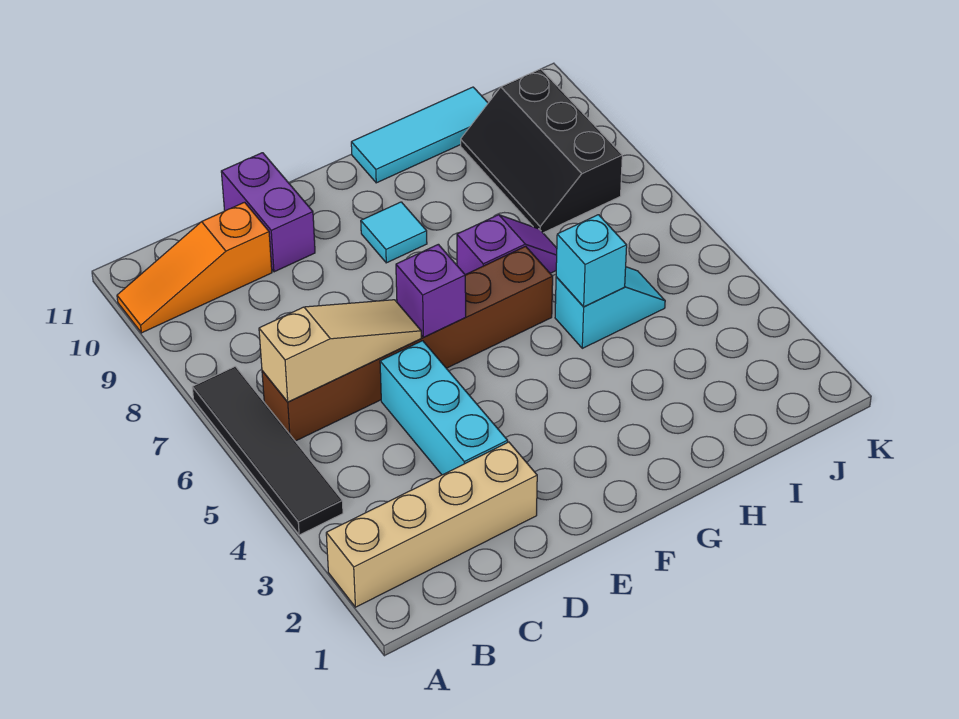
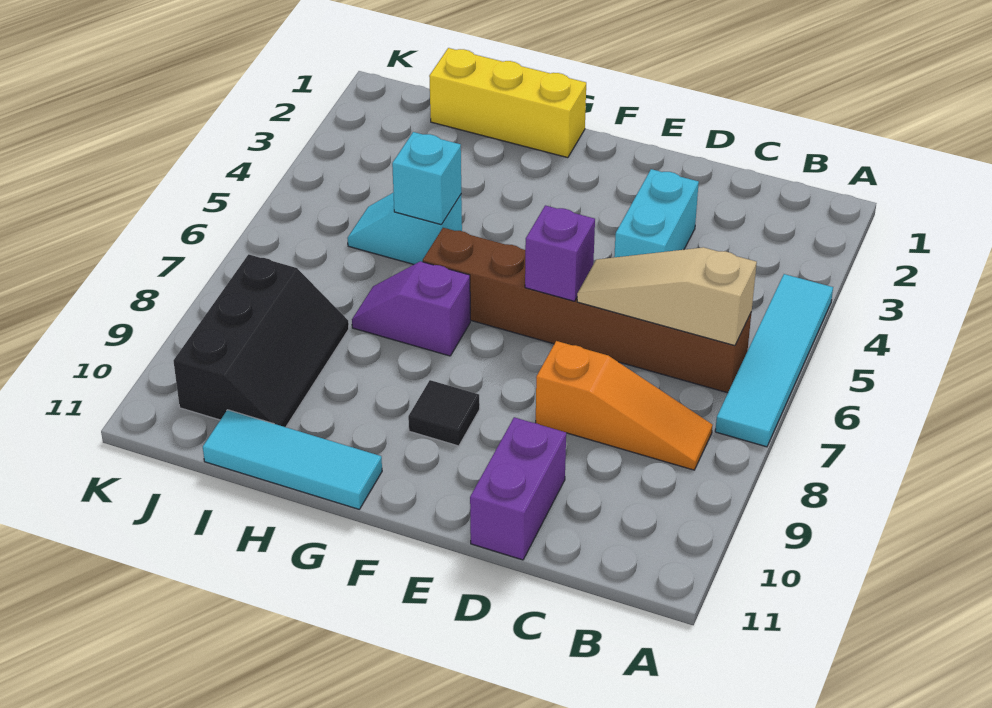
tan 1x4 brick [326,442,537,607] -> none
black 1x4 tile [192,366,343,535] -> cyan 1x4 tile [715,274,833,447]
orange 1x3 slope [117,202,272,333] -> orange 1x3 slope moved to [536,341,713,470]
cyan 1x3 brick [380,341,508,475] -> cyan 1x2 brick [614,169,699,257]
cyan 1x1 tile [361,202,427,263] -> black 1x1 tile [408,380,480,446]
none -> yellow 1x3 brick [429,48,586,158]

